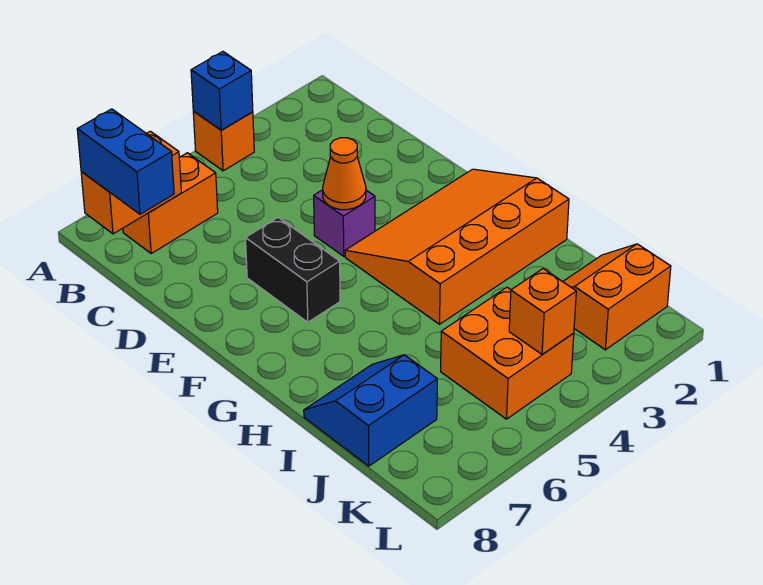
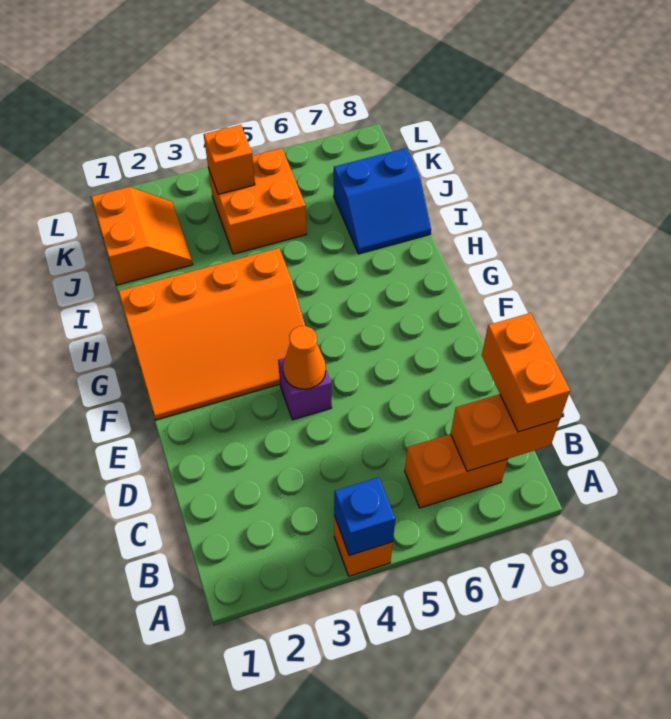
blue 1x2 brick [77,109,174,214] -> orange 1x2 brick [482,313,570,432]
black 1x2 brick [246,218,340,322] -> none
orange 2x2 slope [563,244,671,350] -> orange 2x2 slope turned to [91,187,193,285]

